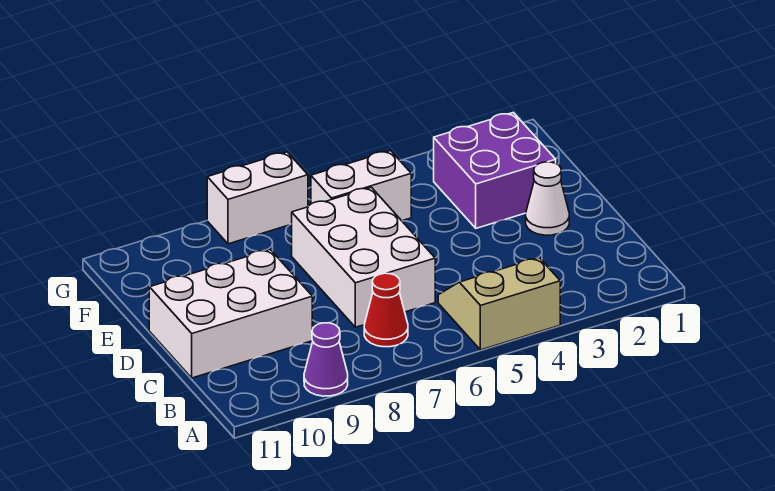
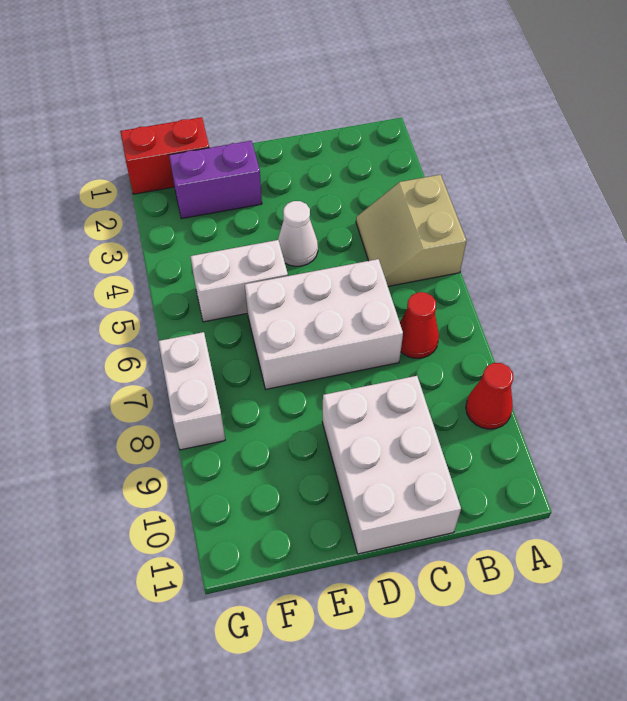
purple 1x1 cone [304,323,348,396] -> red 1x1 cone [466,363,513,429]
white 1x1 cone [526,162,569,235] -> white 1x1 cone moved to [278,201,318,266]
purple 2x2 brick [434,113,556,228] -> purple 1x2 brick [169,141,262,219]
none -> red 1x2 brick [120,117,209,194]
white 1x2 brick [311,151,411,221] -> white 1x2 brick turned to [190,240,288,322]

